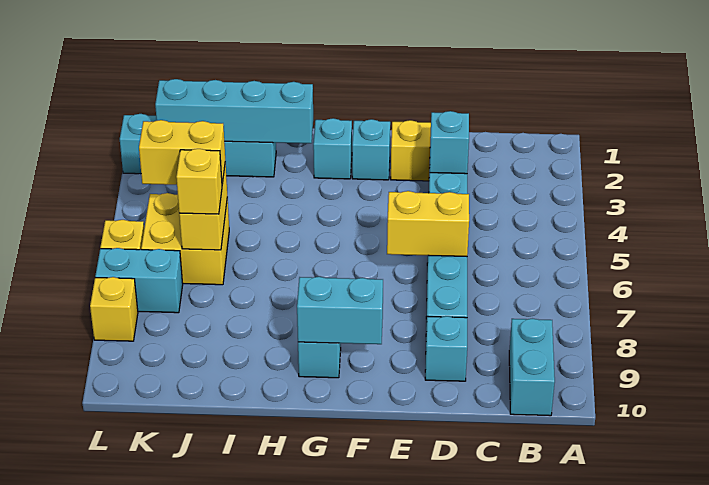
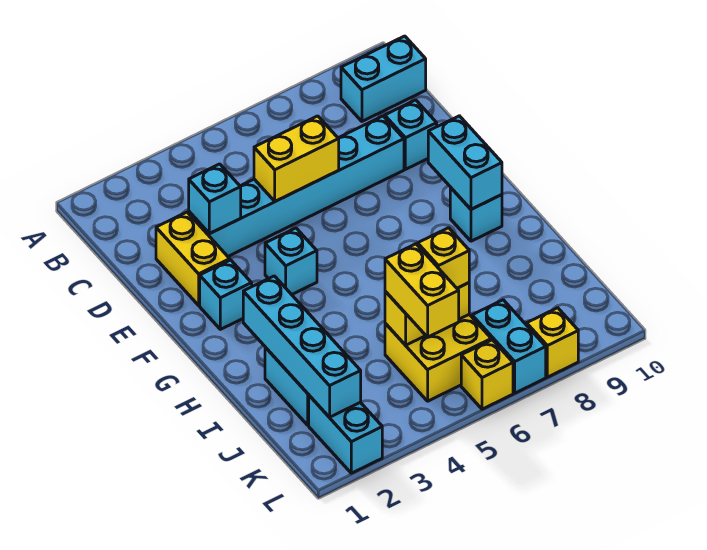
yellow 1x2 brick [387,191,469,256] -> yellow 1x2 brick turned to [254,116,339,201]
cyan 1x1 brick [313,118,352,179] -> cyan 1x1 brick moved to [265,228,317,295]

